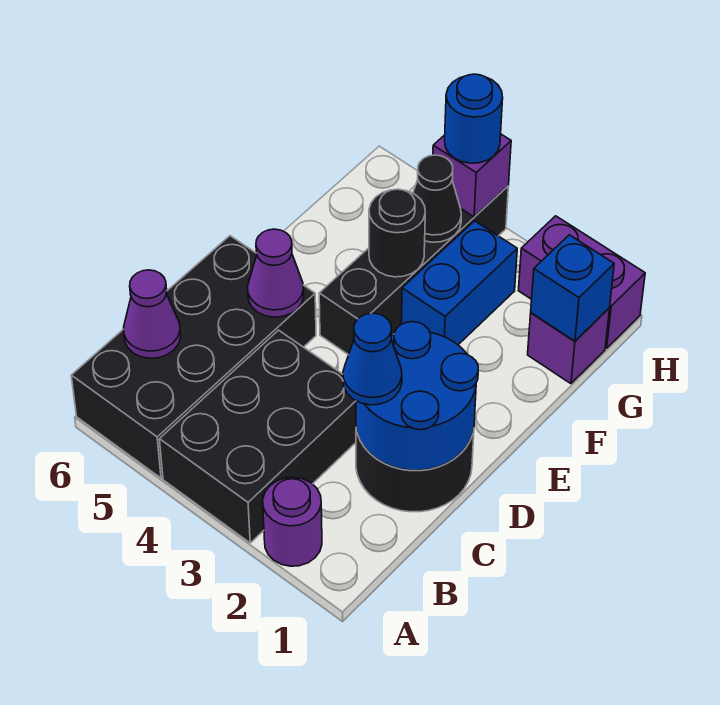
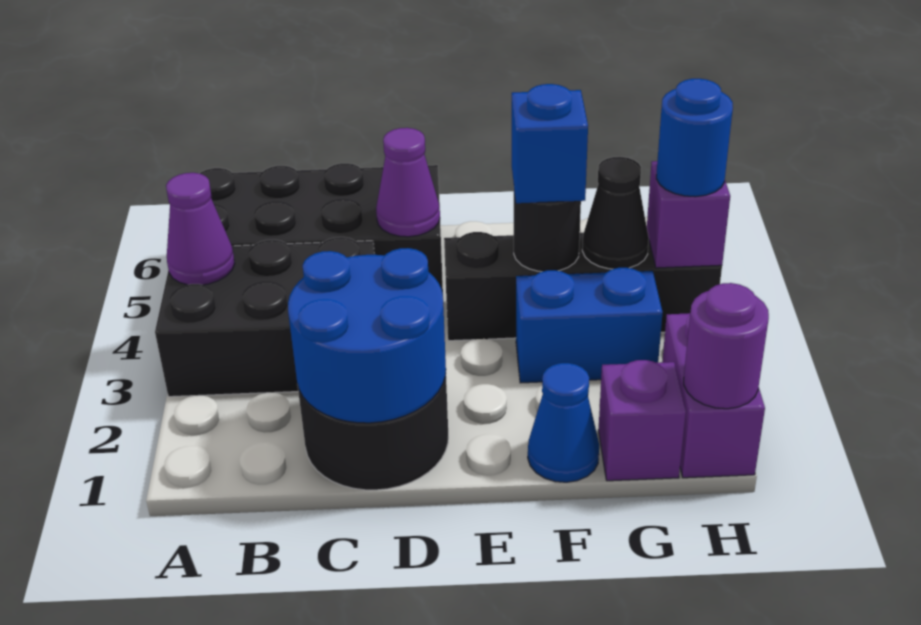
purple 1x1 round brick [263,477,322,566] -> purple 1x1 round brick moved to [684,283,769,409]
purple 1x1 cone [124,270,181,358] -> purple 1x1 cone moved to [166,173,235,285]
blue 1x1 cone [343,313,402,405] -> blue 1x1 cone moved to [528,363,599,482]
blue 1x1 brick [531,235,614,341] -> blue 1x1 brick moved to [512,84,588,203]

